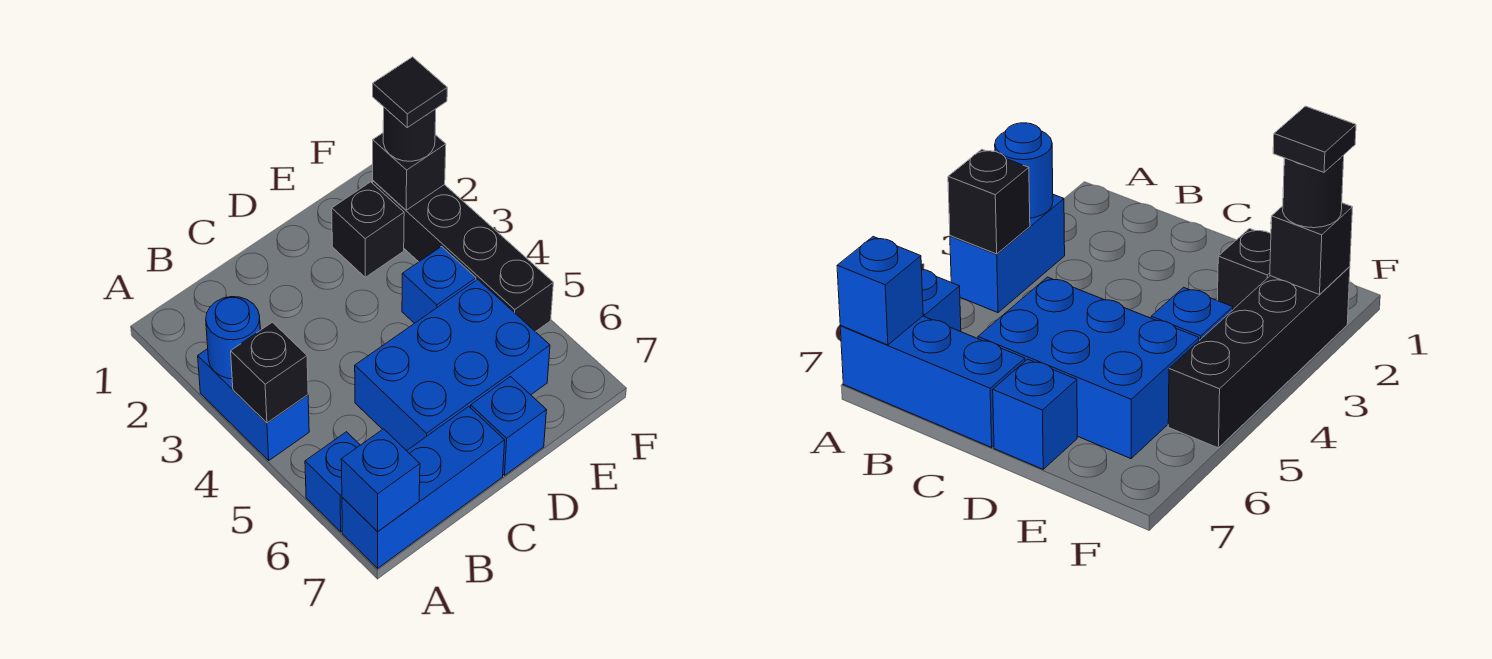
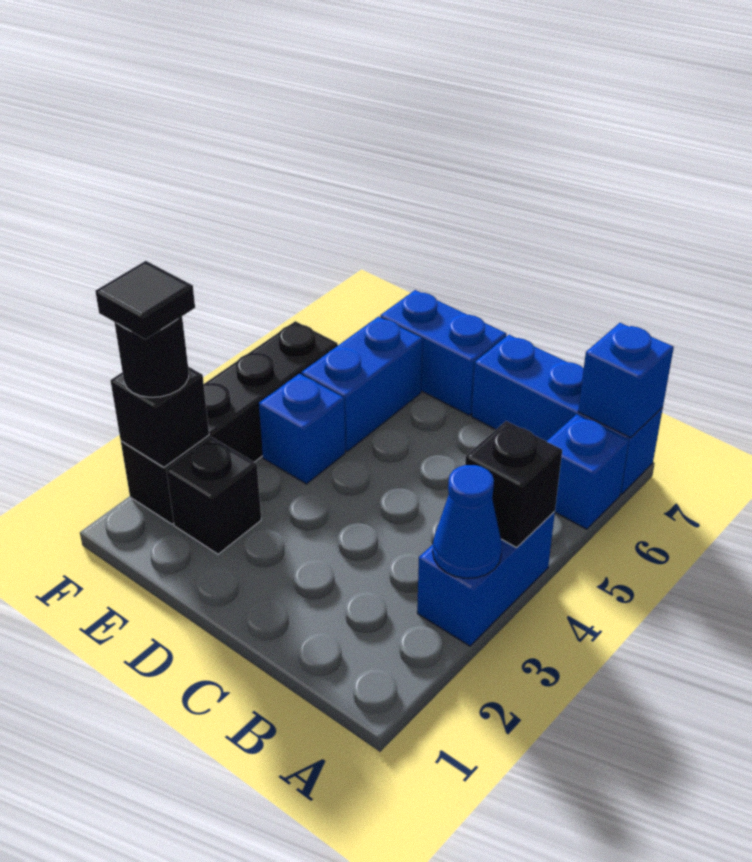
blue 1x1 round brick [206,297,260,379] -> blue 1x1 cone [433,465,502,578]
blue 2x3 brick [355,280,550,451] -> blue 1x2 brick [301,317,423,451]
blue 1x1 brick [471,377,546,475] -> blue 1x2 brick [380,290,507,415]

